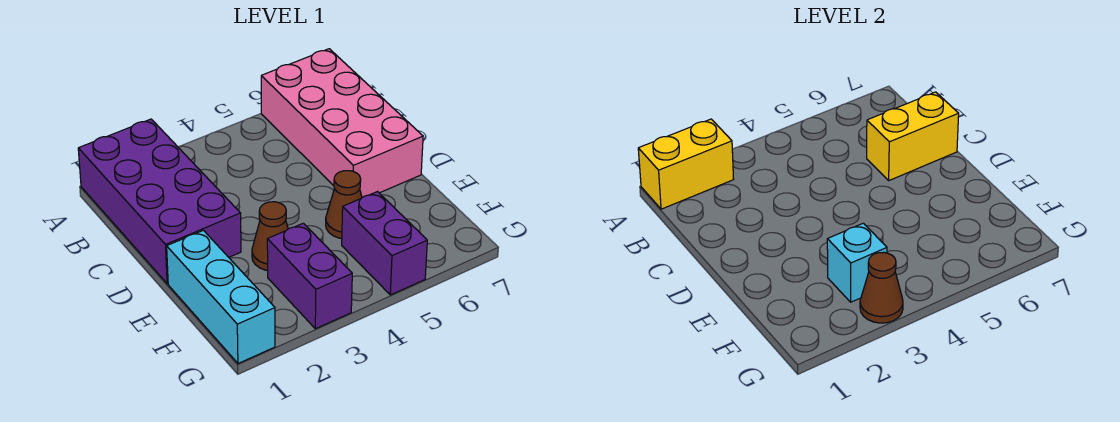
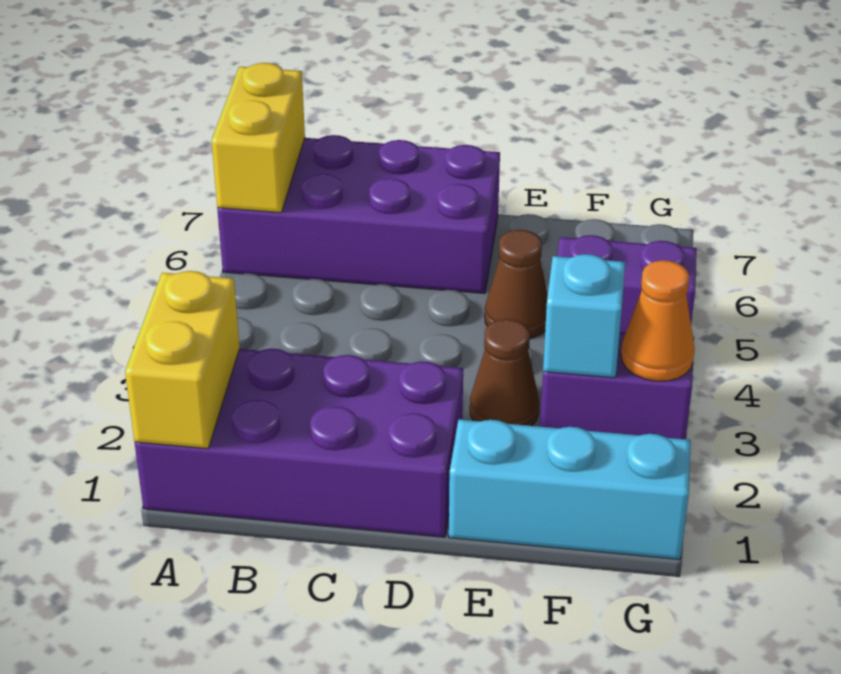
pink 2x4 brick [261,49,423,198] -> purple 2x4 brick [217,135,500,294]
yellow 1x2 brick [867,92,959,180] -> yellow 1x2 brick moved to [212,63,305,213]
brown 1x1 cone [860,252,903,323] -> orange 1x1 cone [621,260,695,381]

